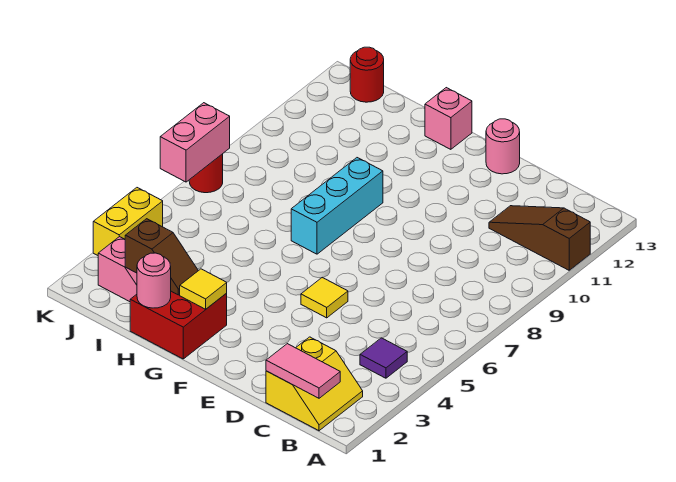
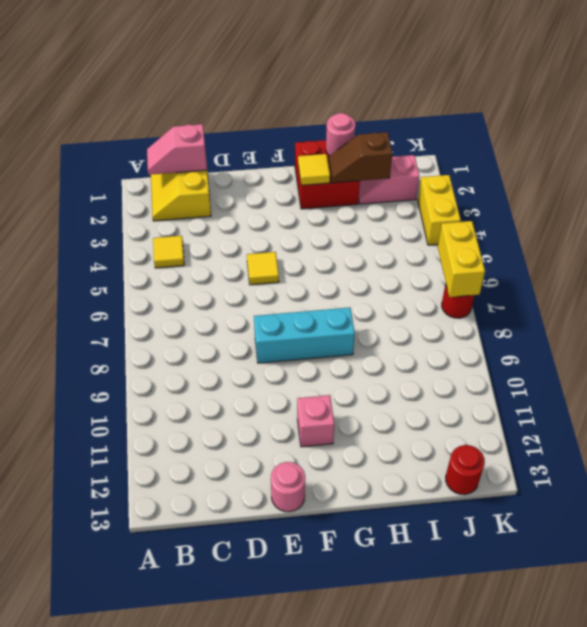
brown 1x3 slope [489,206,590,270] -> none
pink 1x2 tile [266,344,340,398] -> pink 1x2 slope [147,124,207,175]
purple 1x1 tile [360,338,407,378] -> yellow 1x1 tile [153,236,184,268]
cyan 1x3 brick [291,158,383,254] -> cyan 1x3 brick turned to [254,307,355,363]
pink 1x1 brick [425,88,472,149] -> pink 1x1 brick moved to [297,395,334,447]
pink 1x2 brick [160,103,230,182] -> yellow 1x2 brick [438,221,485,297]

